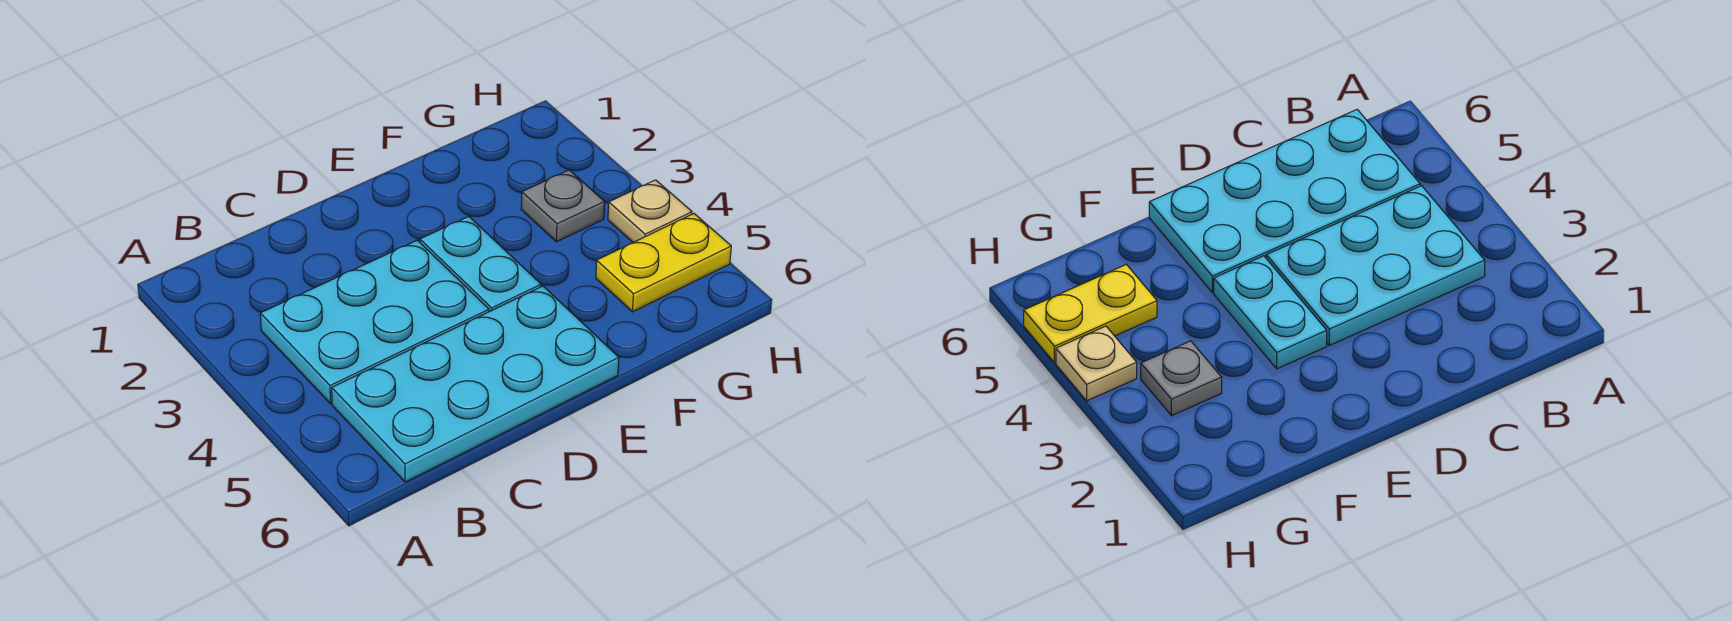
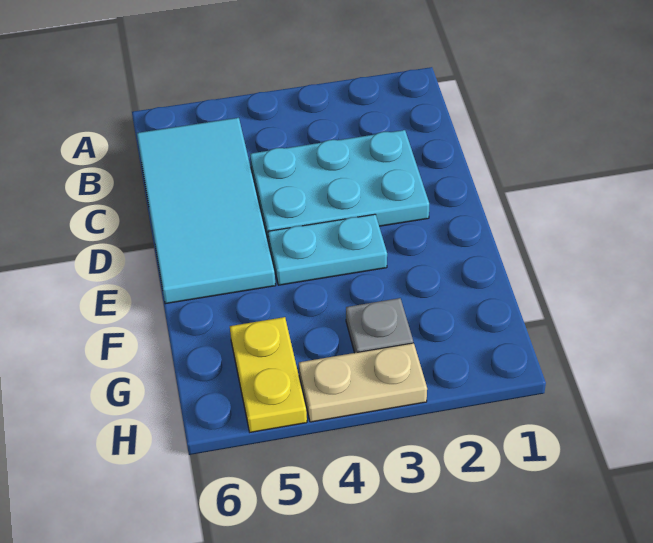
cyan 2x3 plate [260,240,489,404] -> cyan 2x3 plate turned to [250,130,429,243]
cyan 2x4 plate [332,286,619,482] -> cyan 2x4 tile [137,118,276,304]
tan 1x1 plate [608,180,692,242] -> tan 1x2 plate [299,343,427,422]

